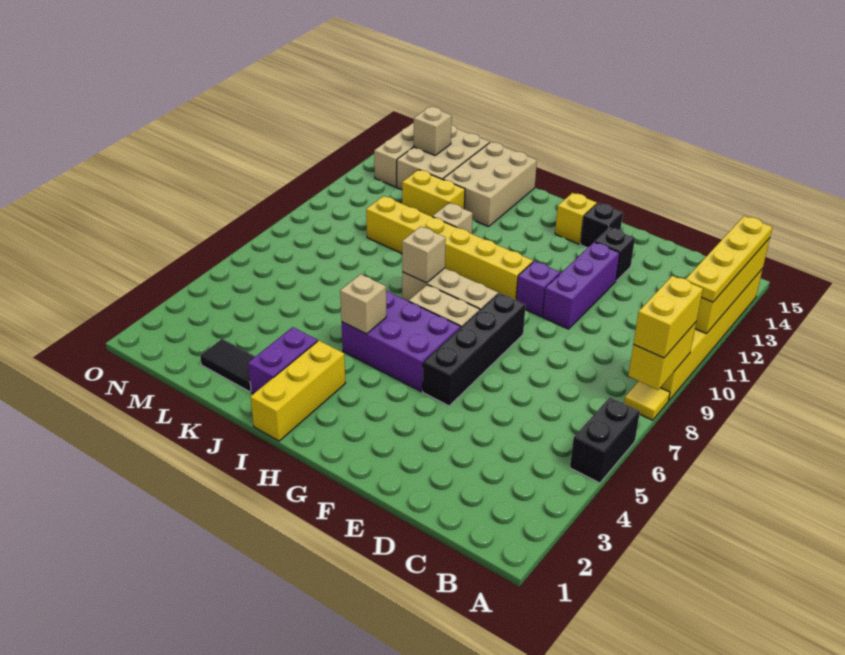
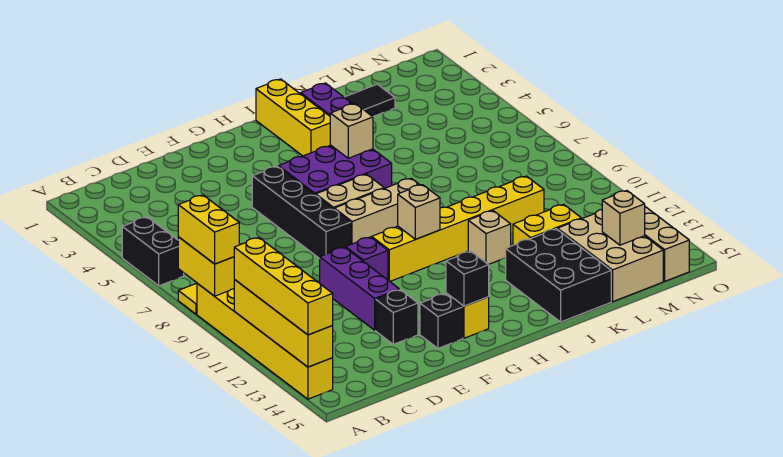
yellow 1x4 plate [686,216,773,302] -> yellow 1x4 brick [234,238,333,335]
none -> black 1x1 brick [446,251,489,306]
tan 1x1 brick [402,226,446,283] -> tan 1x1 brick moved to [398,185,440,239]
tan 2x3 brick [443,142,537,227] -> black 2x3 brick [506,229,611,322]

